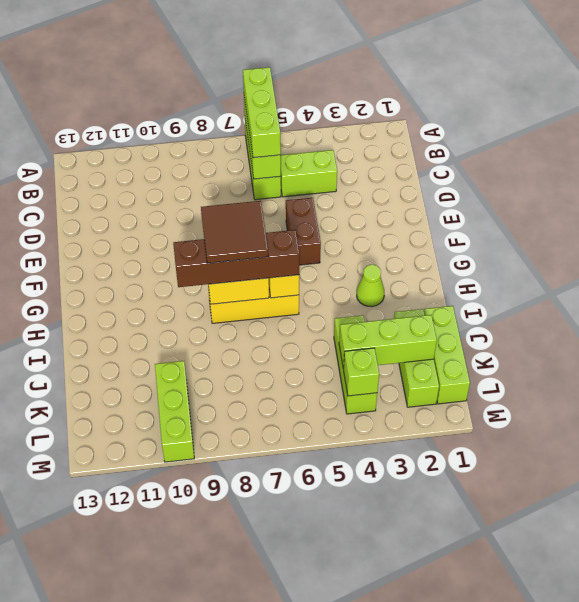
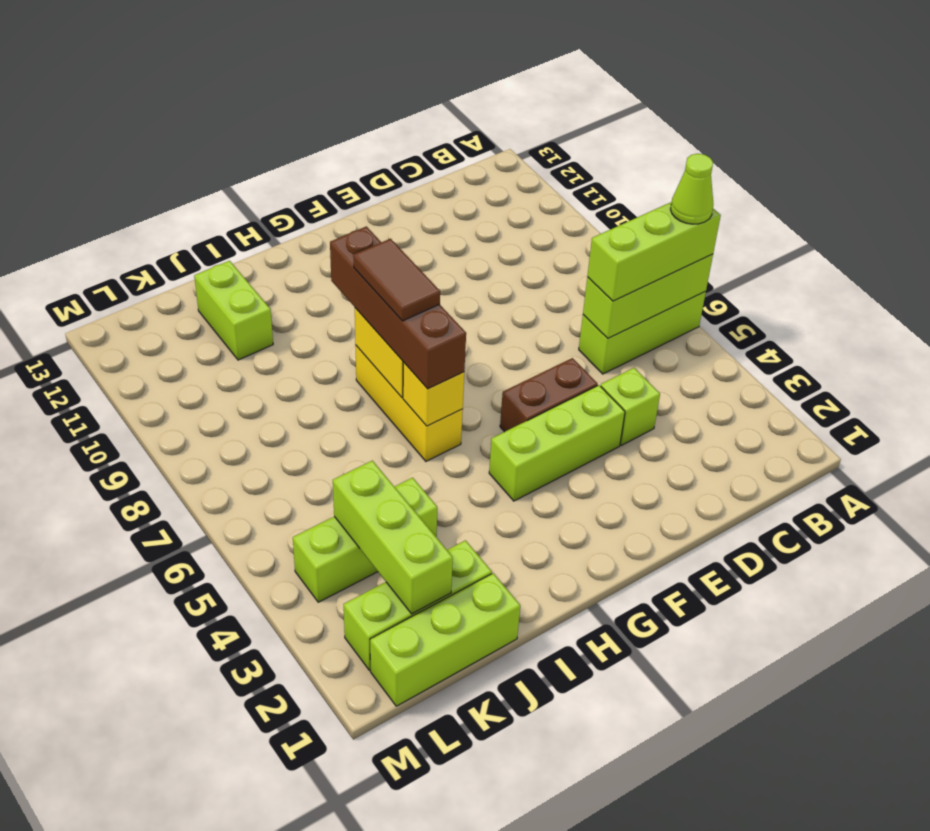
lime 1x2 brick [280,150,337,197] -> lime 1x2 brick moved to [194,261,273,360]
brown 2x2 tile [201,201,268,263] -> brown 1x2 tile [353,239,440,321]
lime 1x1 cone [357,265,384,307] -> lime 1x1 cone moved to [670,154,713,224]
lime 1x3 brick [155,361,194,462] -> lime 1x3 brick moved to [489,385,625,501]
lime 1x1 brick [344,348,379,396] -> lime 1x1 brick moved to [601,368,660,445]

